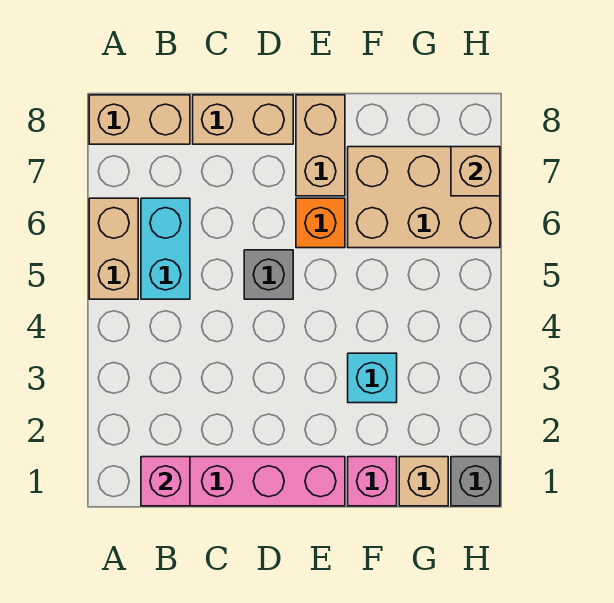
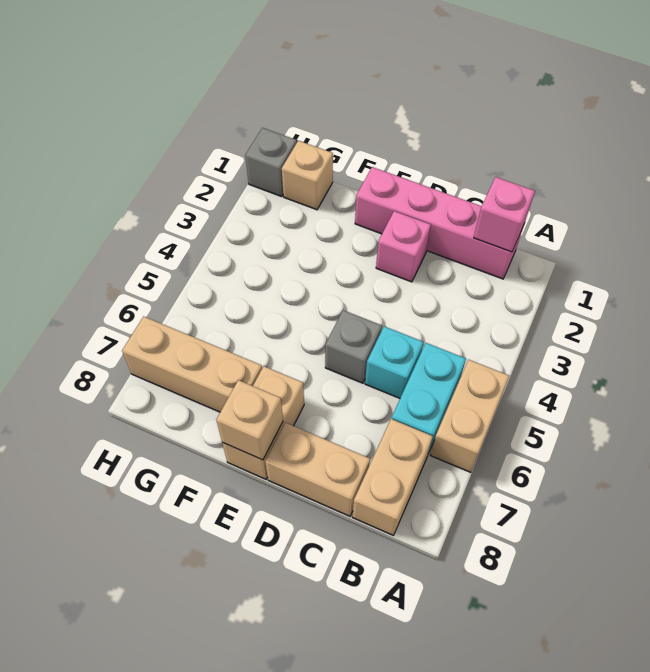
tan 1x2 brick [89,95,190,144] -> tan 1x2 brick turned to [352,419,433,535]
orange 1x1 brick [296,198,345,248] -> none
pink 1x1 brick [348,457,397,506] -> pink 1x1 brick moved to [376,211,431,282]
cyan 1x1 brick [348,353,397,403] -> cyan 1x1 brick moved to [365,326,424,398]
tan 2x3 brick [348,147,500,248] -> tan 1x3 brick [122,316,262,412]
tan 1x1 brick [451,147,500,196] -> tan 1x1 brick moved to [216,380,283,460]

